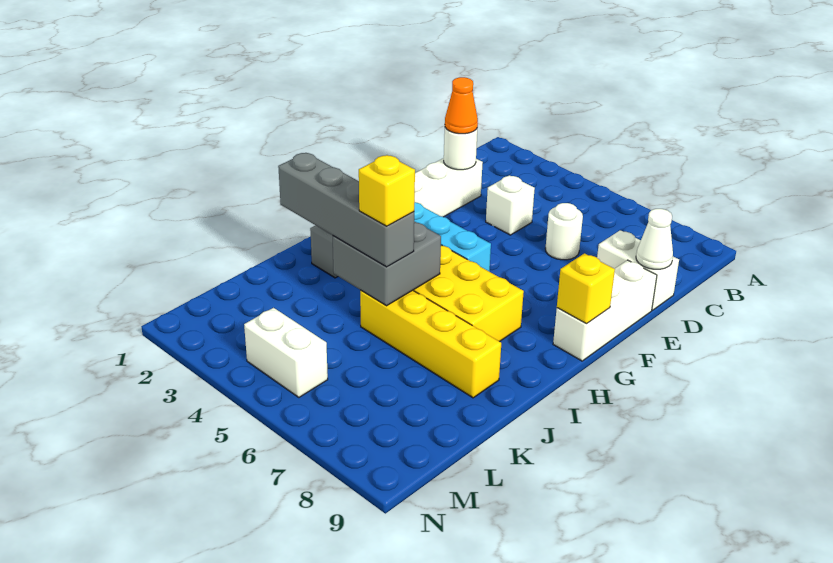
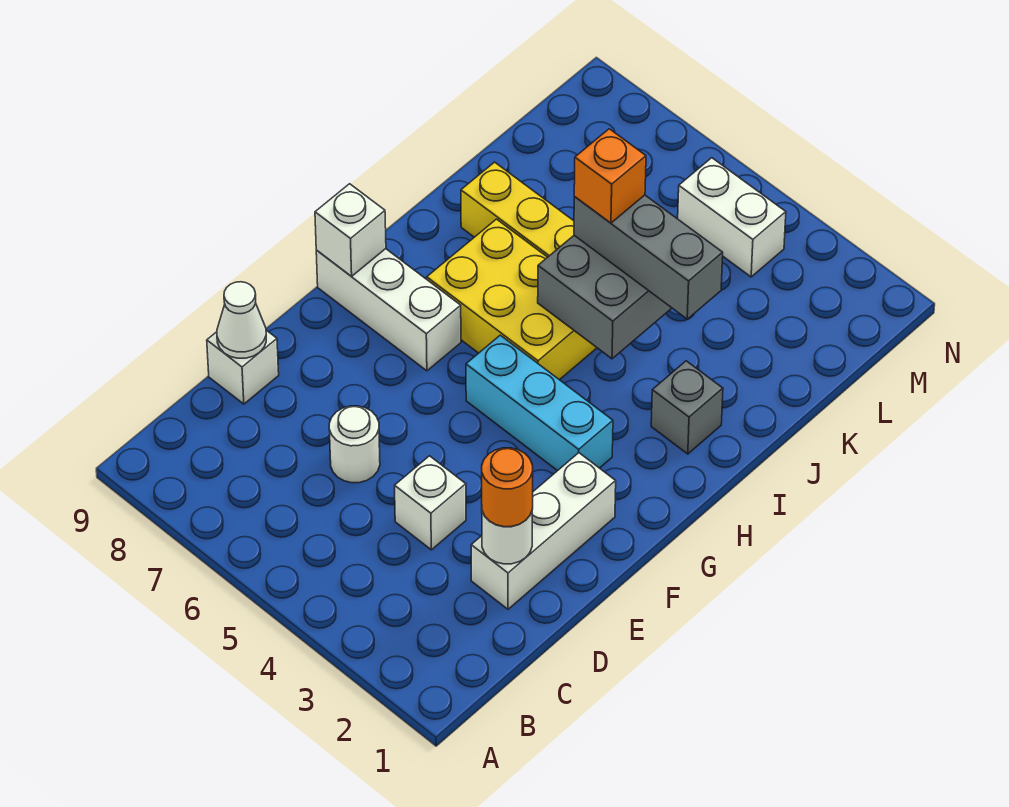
orange 1x1 cone [445,77,478,134] -> orange 1x1 round brick [482,448,533,527]
white 1x2 brick [597,230,679,310] -> white 1x1 brick [207,330,279,404]
white 1x3 brick [553,260,657,361] -> white 1x3 brick turned to [316,249,461,371]
yellow 1x1 brick [557,253,615,324] -> white 1x1 brick [315,184,386,276]
grey 1x4 brick [278,153,414,267] -> grey 1x3 brick [574,195,723,319]
yellow 1x1 brick [359,155,415,226] -> orange 1x1 brick [574,129,646,223]

